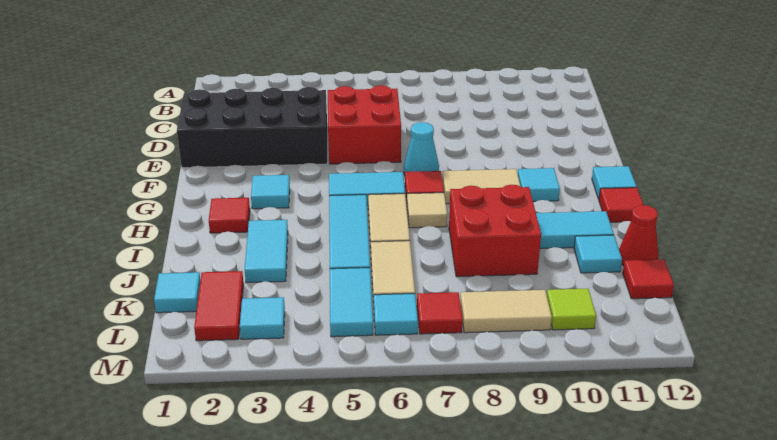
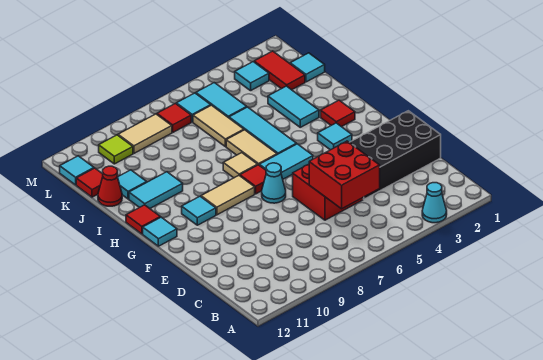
none -> cyan 1x1 cone [422,183,447,223]
red 2x2 brick [449,185,541,277] -> red 2x2 brick moved to [309,141,380,209]
none -> cyan 1x1 tile [60,156,94,185]

